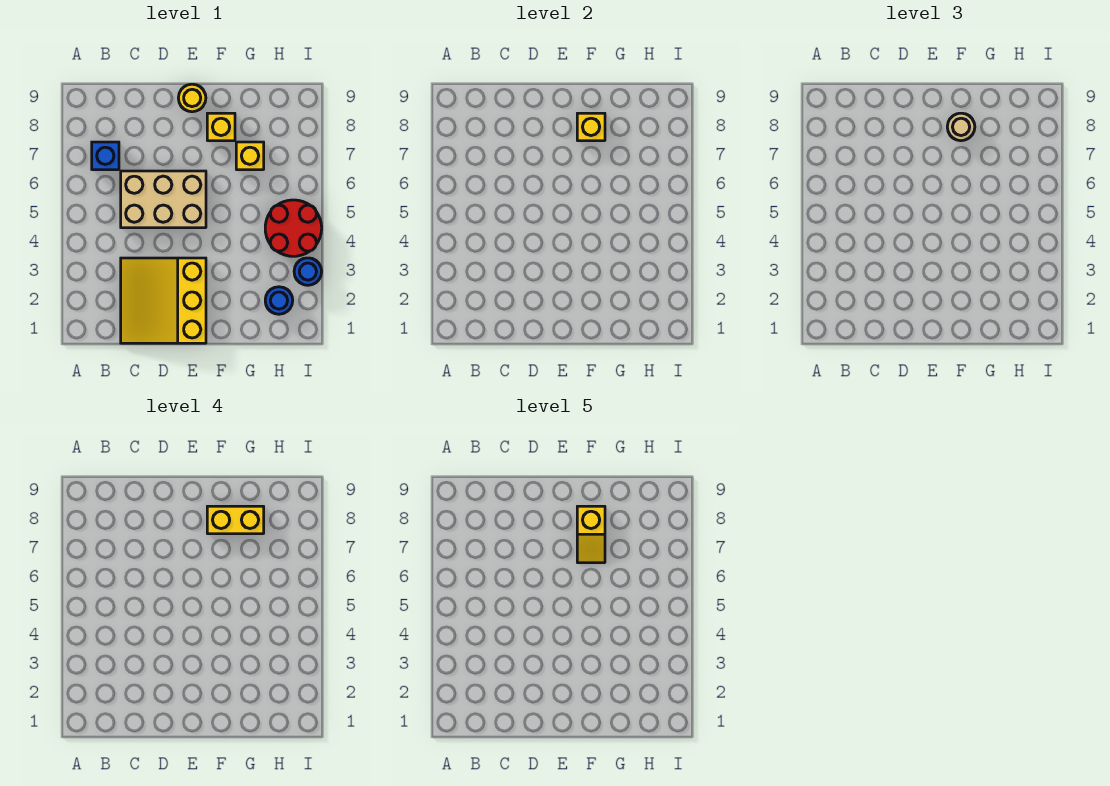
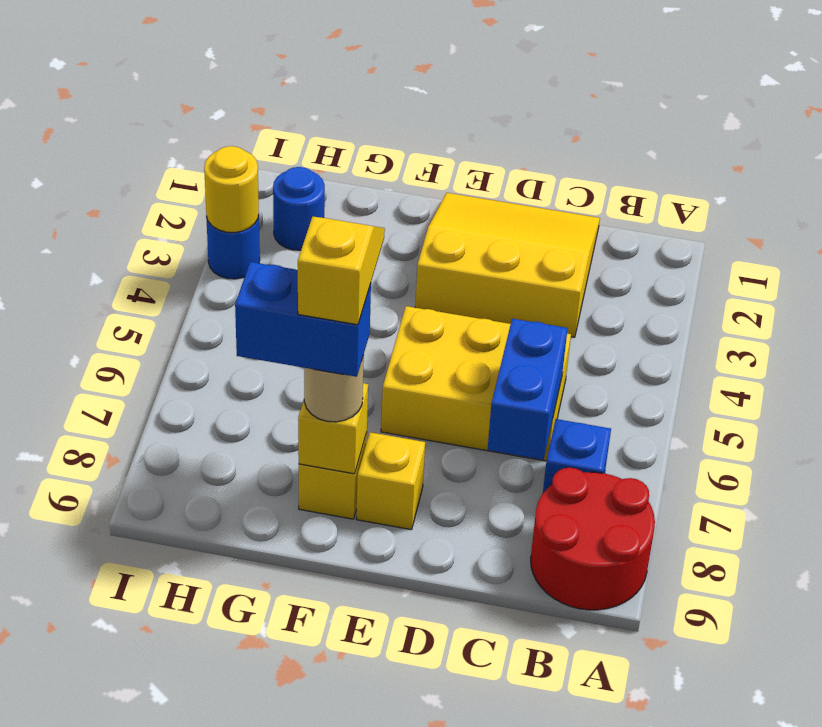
yellow 3x3 slope [121,258,206,343] -> yellow 3x3 slope turned to [415,193,600,337]
tan 2x3 brick [121,171,206,228] -> yellow 2x3 brick [381,306,571,461]
none -> blue 1x2 brick [488,319,568,460]
yellow 1x1 round brick [178,84,206,112] -> yellow 1x1 round brick moved to [204,146,259,233]
yellow 1x2 brick [207,506,264,534] -> blue 1x2 brick [235,262,371,377]
yellow 1x1 brick [236,142,264,170] -> yellow 1x1 brick moved to [356,432,425,530]
red 2x2 round brick [265,200,322,256] -> red 2x2 round brick moved to [531,468,655,610]

